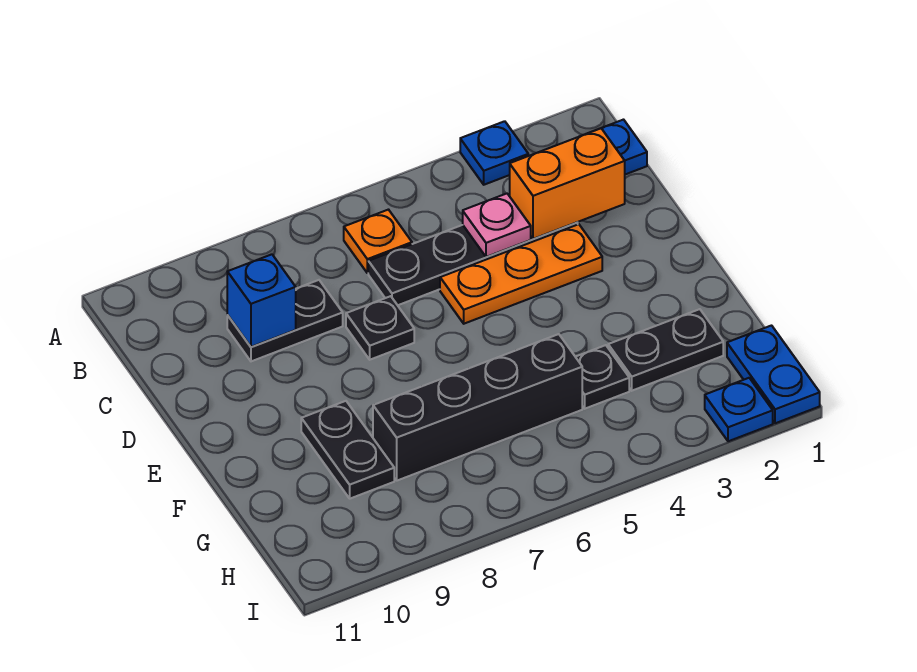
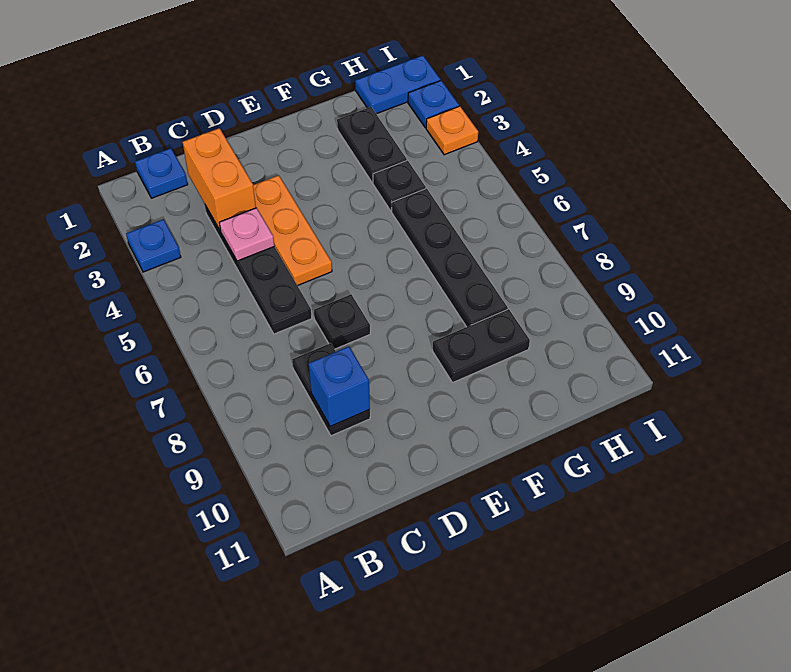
orange 1x1 plate [344,210,412,273] -> orange 1x1 plate moved to [426,106,478,155]
black 1x4 brick [373,334,582,481] -> black 1x4 plate [392,188,508,327]

